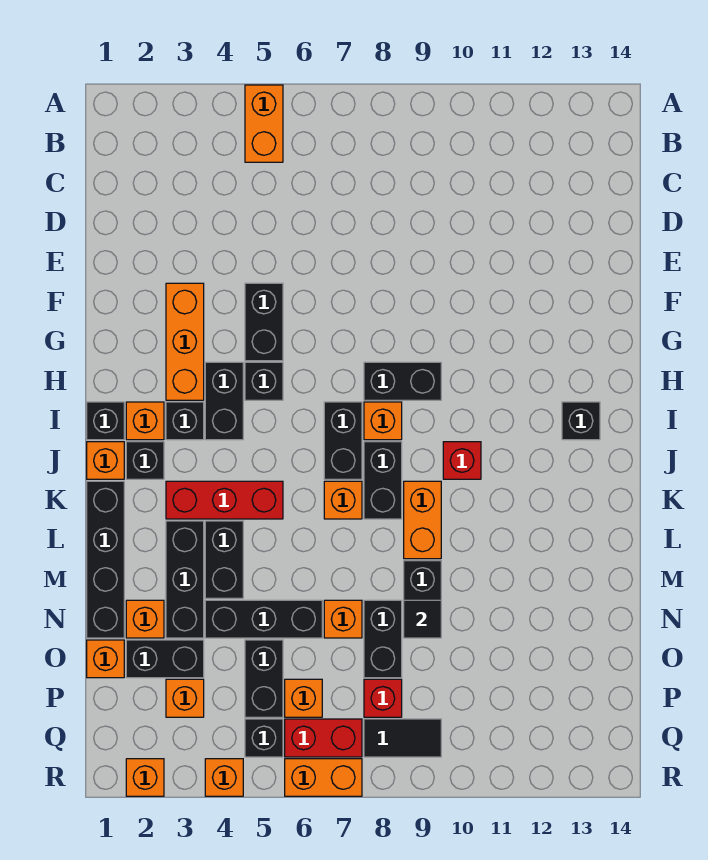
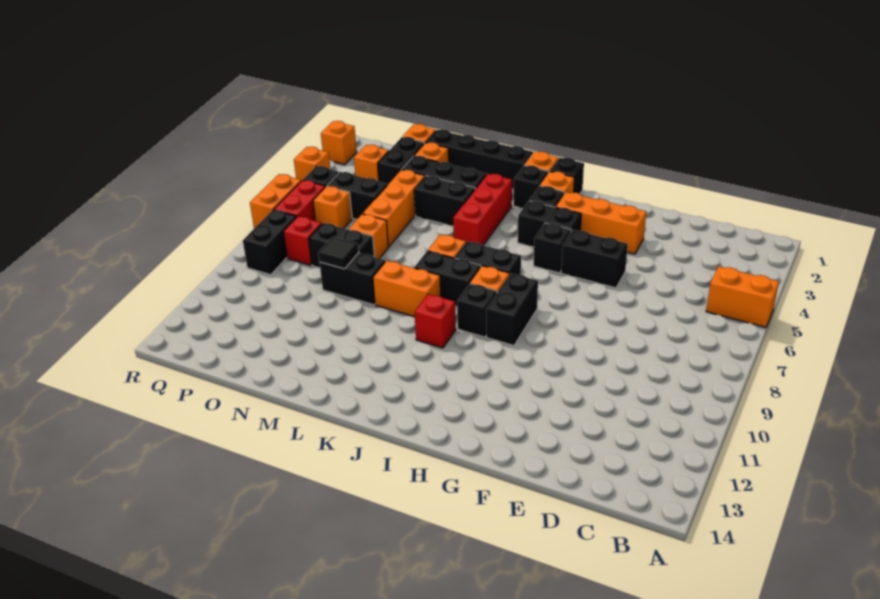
black 1x1 brick [562,402,600,440] -> black 1x1 brick moved to [457,284,497,337]
black 1x3 brick [205,600,322,638] -> orange 1x3 brick [363,170,425,247]
black 1x2 tile [364,719,441,757] -> black 1x2 brick [243,210,297,275]

